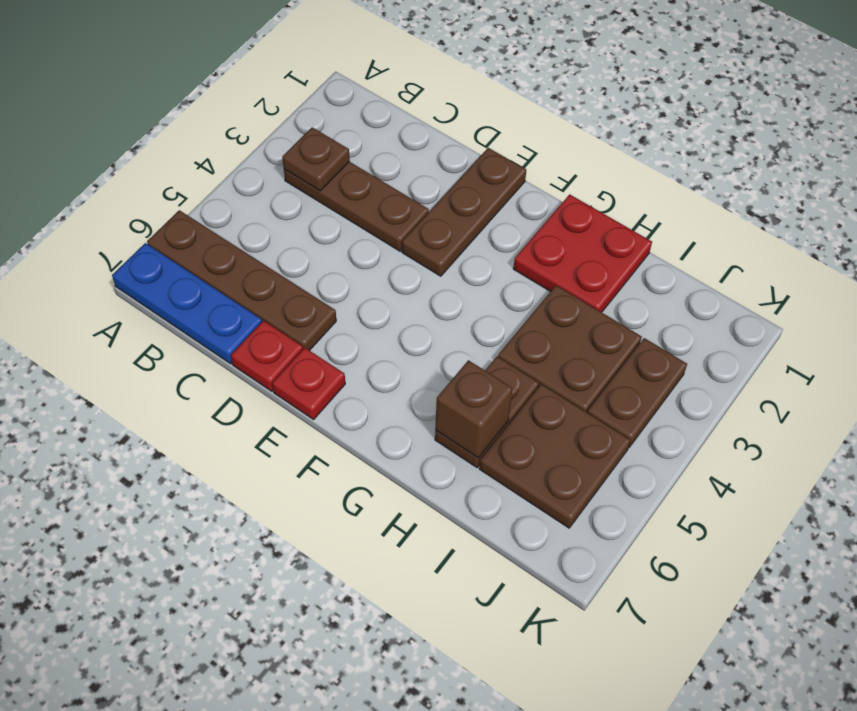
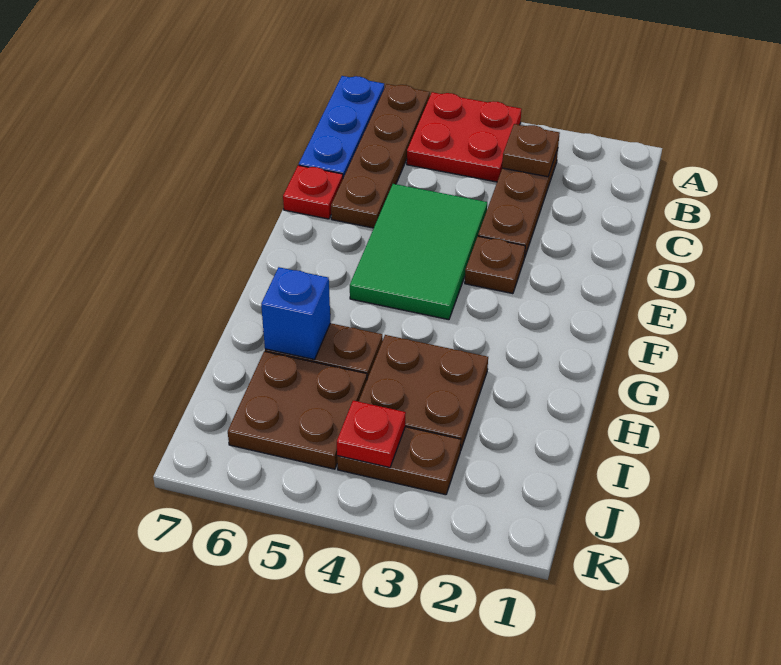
none -> green 2x3 tile [350,184,487,320]
brown 1x3 plate [402,148,526,276] -> brown 1x1 plate [465,236,525,294]
red 1x1 plate [272,347,345,419] -> red 1x1 plate moved to [337,401,406,467]
red 2x2 plate [513,194,652,312] -> red 2x2 plate moved to [407,92,521,182]
brown 1x1 brick [435,360,513,458] -> blue 1x1 brick [261,267,330,360]

